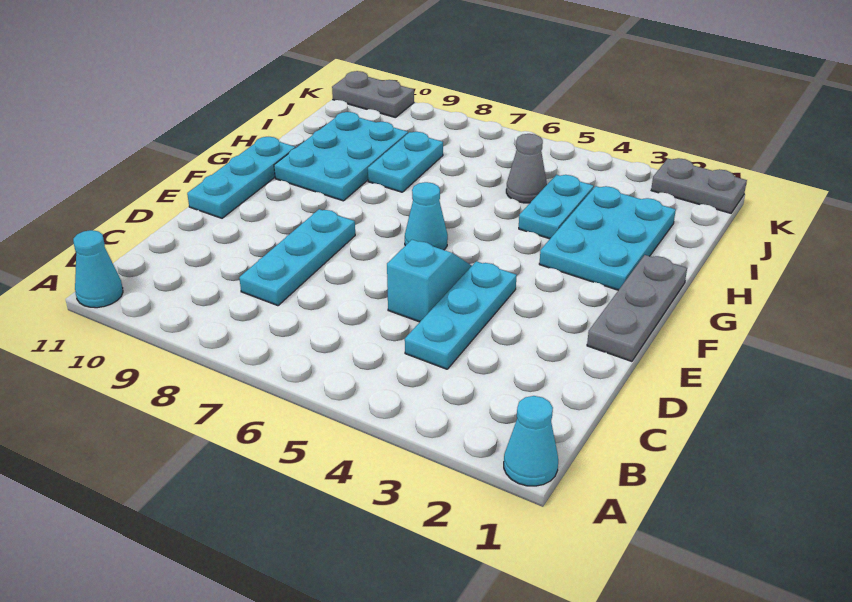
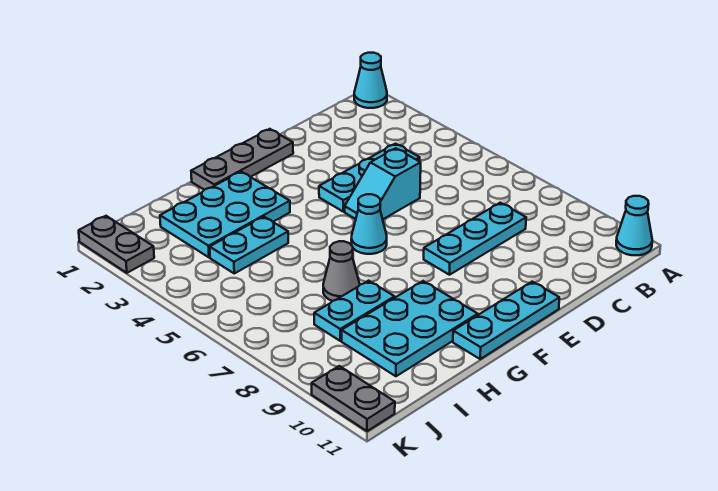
grey 1x1 cone [506,134,547,203] -> grey 1x1 cone moved to [323,241,360,301]

